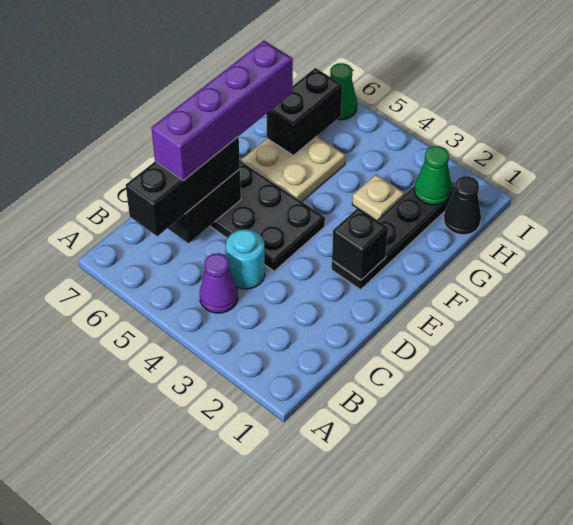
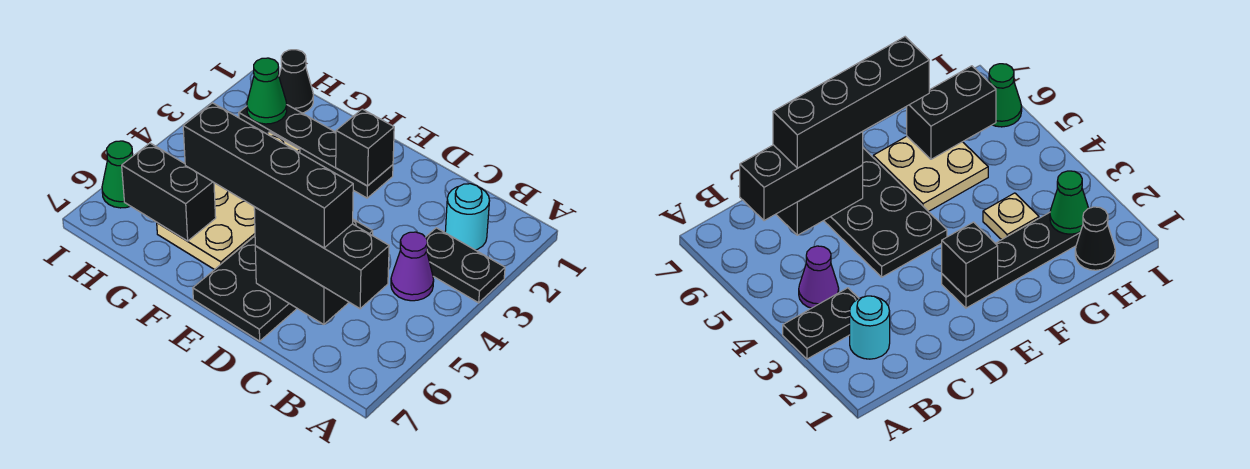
none -> black 1x2 plate [426,228,505,303]
cyan 1x1 round brick [226,229,265,289] -> cyan 1x1 round brick moved to [445,184,490,250]
purple 1x4 brick [151,41,293,181] -> black 1x4 brick [183,103,353,248]

